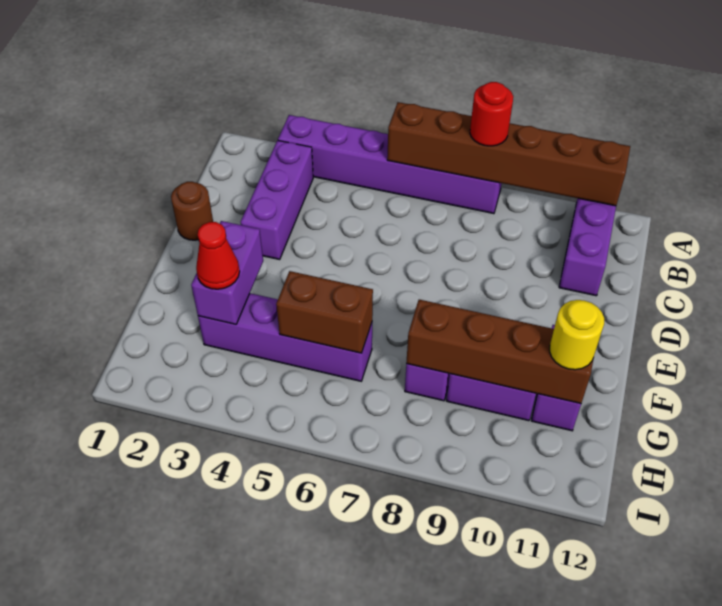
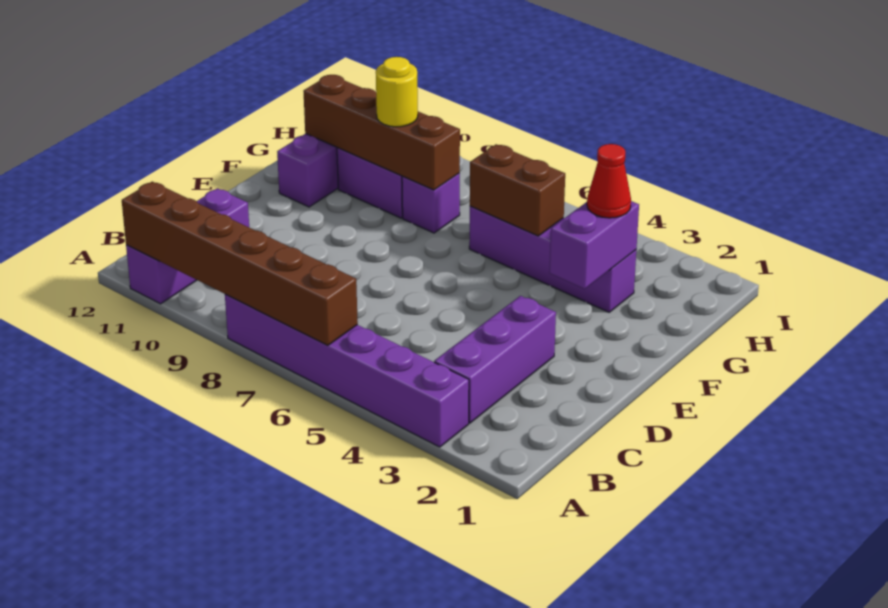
red 1x1 round brick [470,82,513,146] -> none
brown 1x1 round brick [171,182,213,240] -> none
yellow 1x1 round brick [550,300,604,370] -> yellow 1x1 round brick moved to [376,57,418,127]

